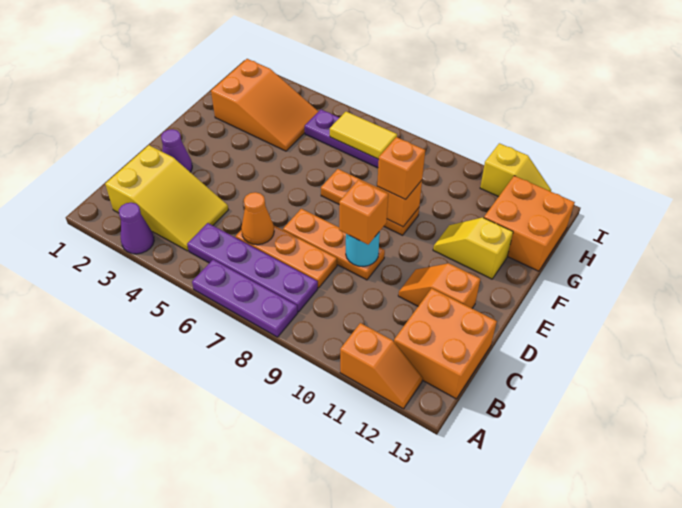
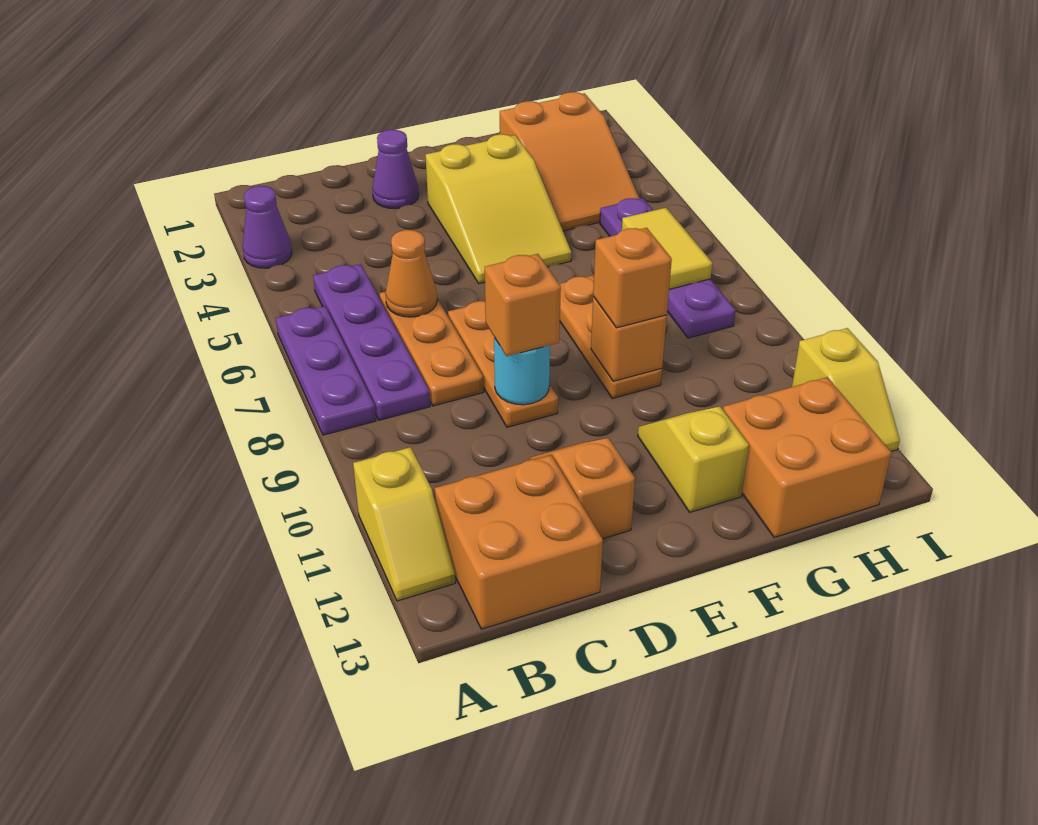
orange 1x2 slope [340,323,423,409] -> yellow 1x2 slope [353,447,455,601]
yellow 2x3 slope [105,145,228,251] -> yellow 2x3 slope moved to [426,134,572,284]

